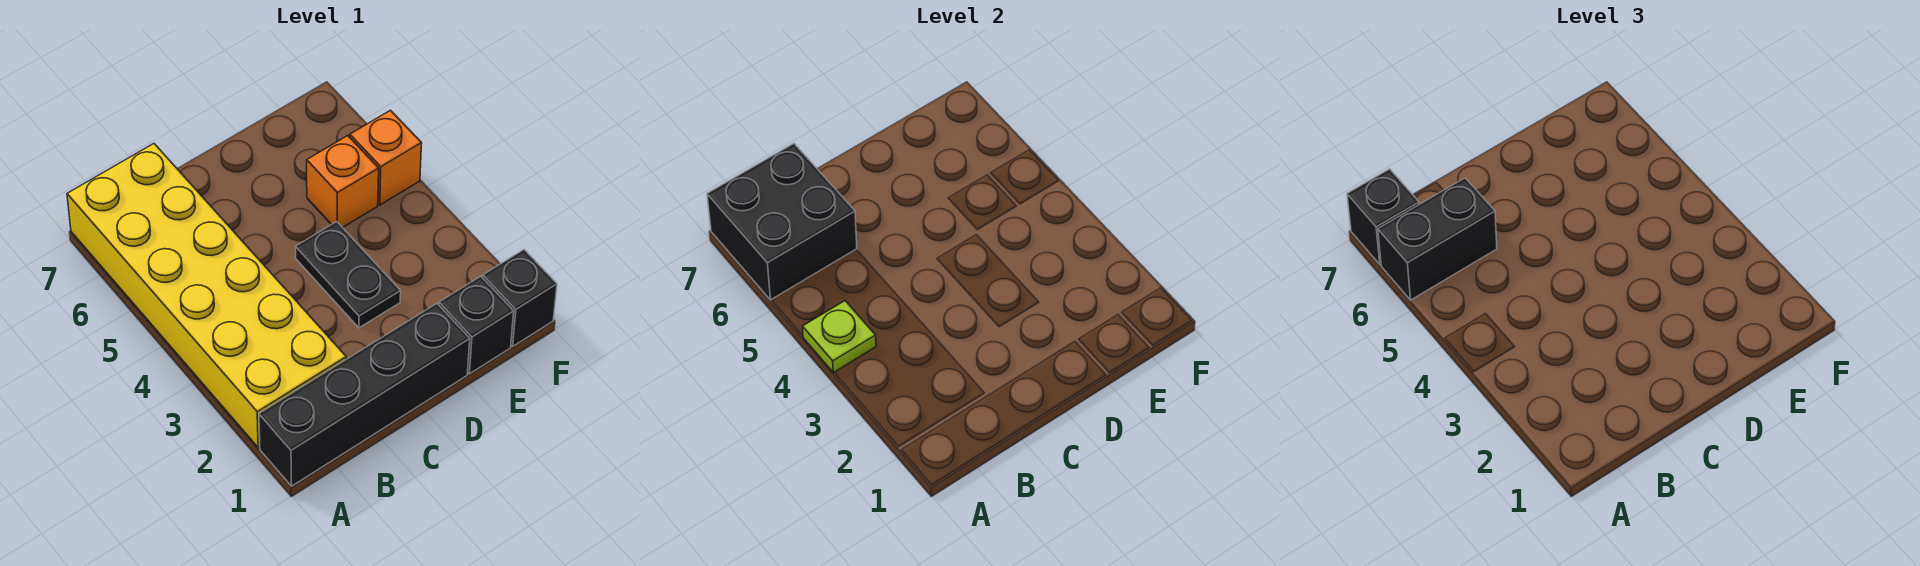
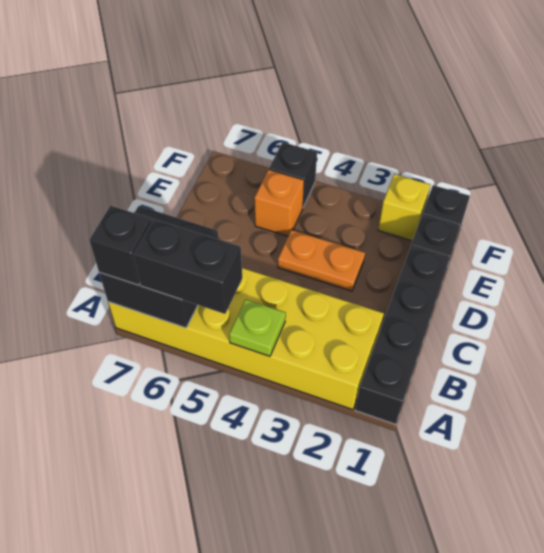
black 1x2 brick [1378,178,1497,300] -> black 1x2 brick turned to [134,219,242,314]
black 1x2 plate [296,222,401,328] -> orange 1x2 plate [278,230,365,291]
none -> yellow 1x1 brick [378,174,430,241]
orange 1x1 brick [350,110,422,205] -> black 1x1 brick [269,142,317,207]

